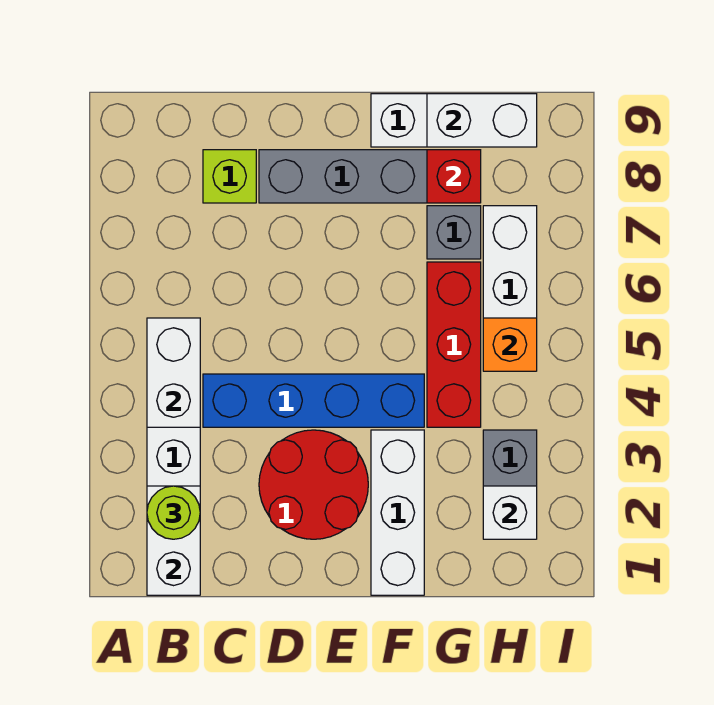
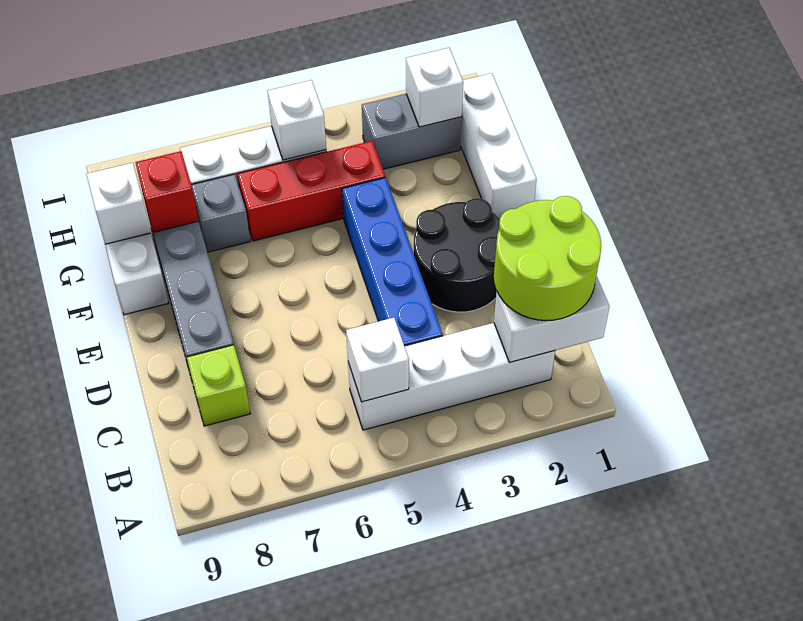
lime 1x1 round brick [147,486,200,539] -> lime 2x2 round brick [494,196,601,321]
white 1x2 brick [147,318,200,427] -> white 1x1 brick [346,318,409,402]
red 2x2 round brick [259,430,368,539] -> black 2x2 round brick [414,198,500,312]
white 1x3 brick [371,430,424,595] -> white 1x3 brick turned to [460,73,537,218]
white 1x2 brick [427,94,537,147] -> white 1x1 brick [87,163,151,244]
orange 1x1 brick [483,318,537,371] -> white 1x1 brick [268,80,326,160]

